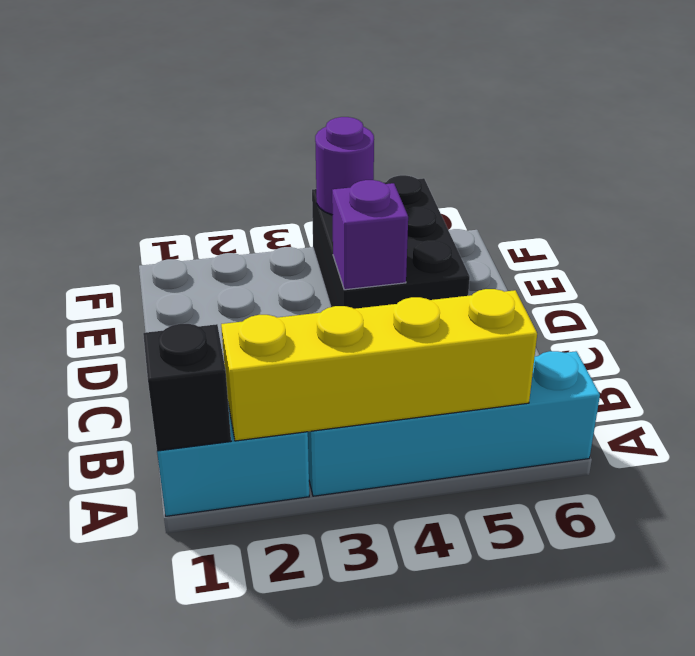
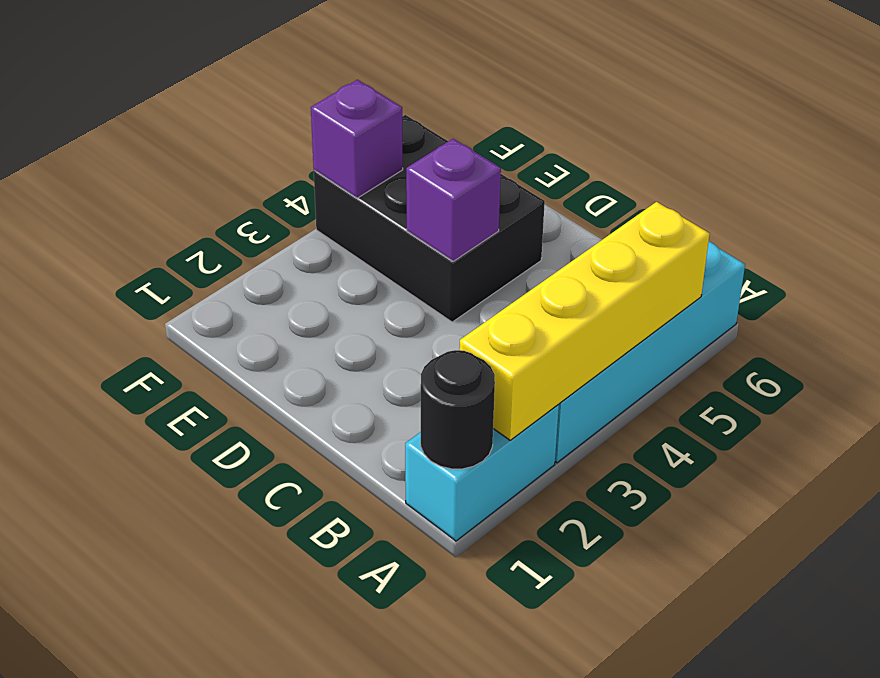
black 1x1 brick [143,324,231,451] -> black 1x1 round brick [421,350,495,469]
purple 1x1 round brick [315,117,374,215] -> purple 1x1 brick [311,80,403,198]

